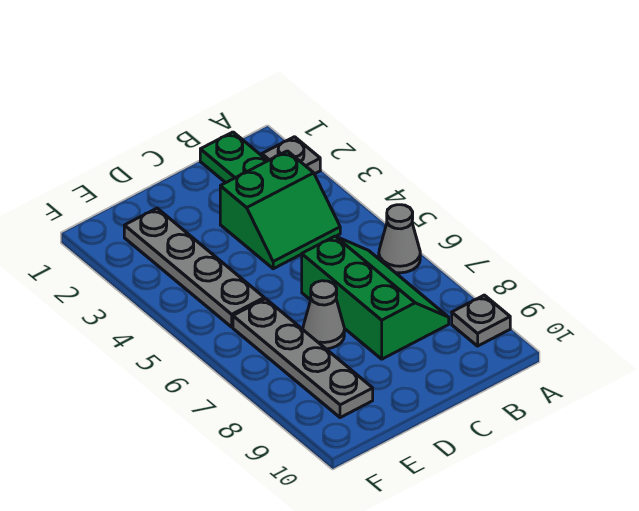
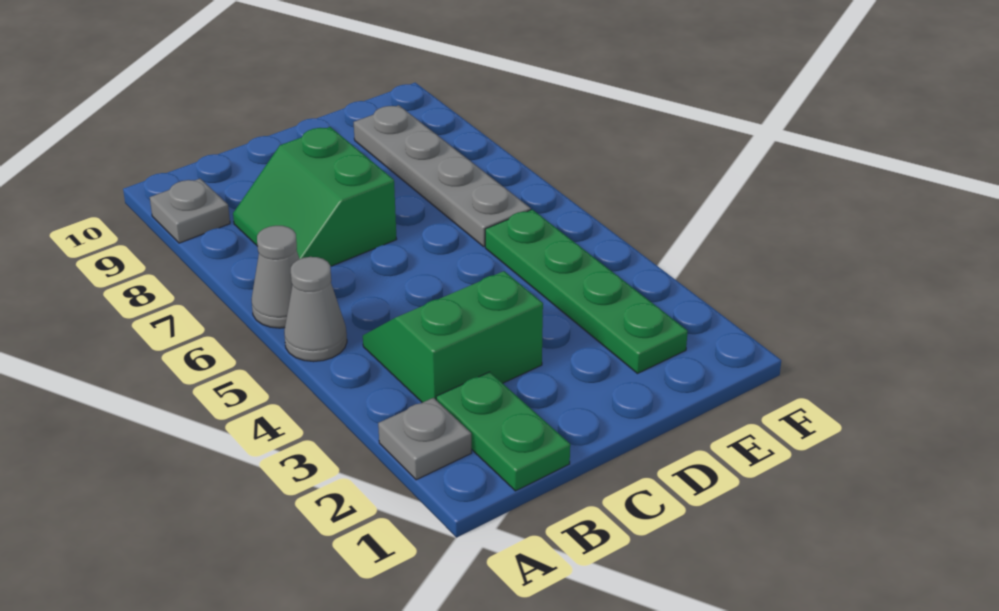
green 2x3 slope [302,236,449,359] -> green 2x2 slope [233,127,397,267]
grey 1x1 cone [303,281,344,349] -> grey 1x1 cone moved to [284,257,347,362]
grey 1x4 plate [124,208,264,327] -> green 1x4 plate [485,210,688,373]

